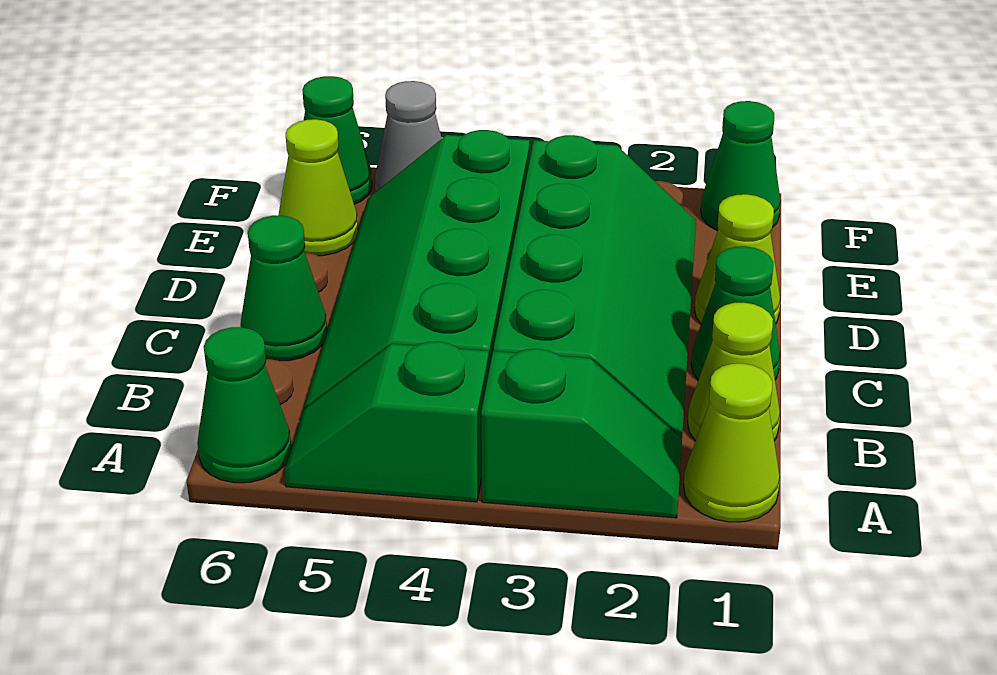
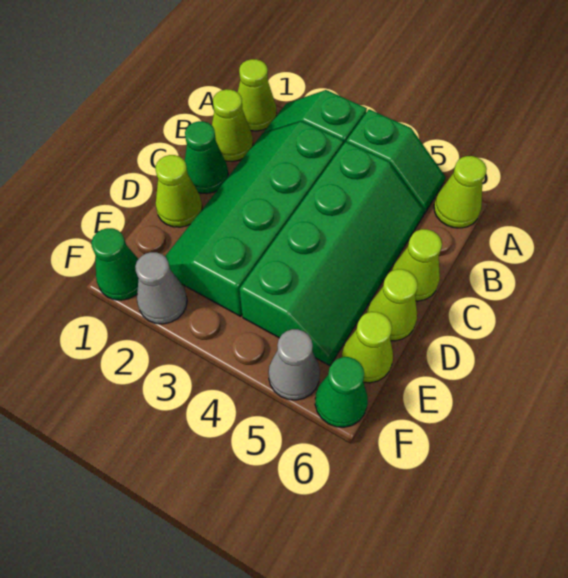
green 1x1 cone [197,327,291,483] -> lime 1x1 cone [434,156,487,228]
green 1x1 cone [240,216,327,361] -> lime 1x1 cone [392,229,442,301]
none -> lime 1x1 cone [367,269,418,341]
none -> grey 1x1 cone [135,252,187,324]

